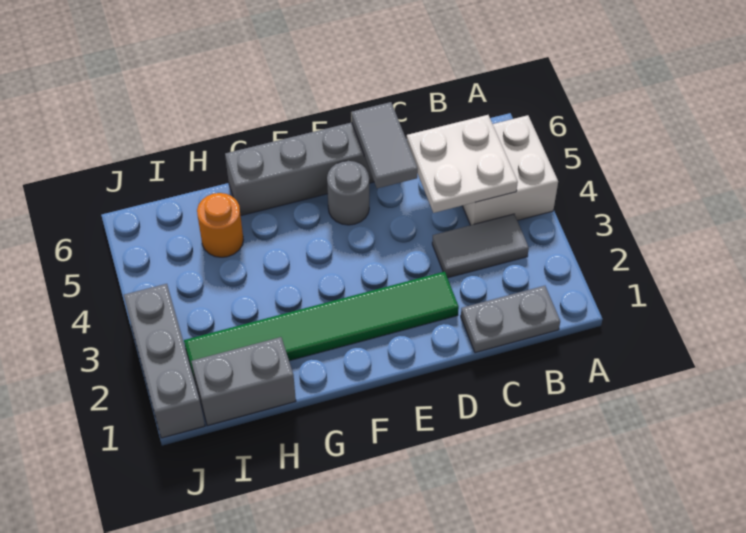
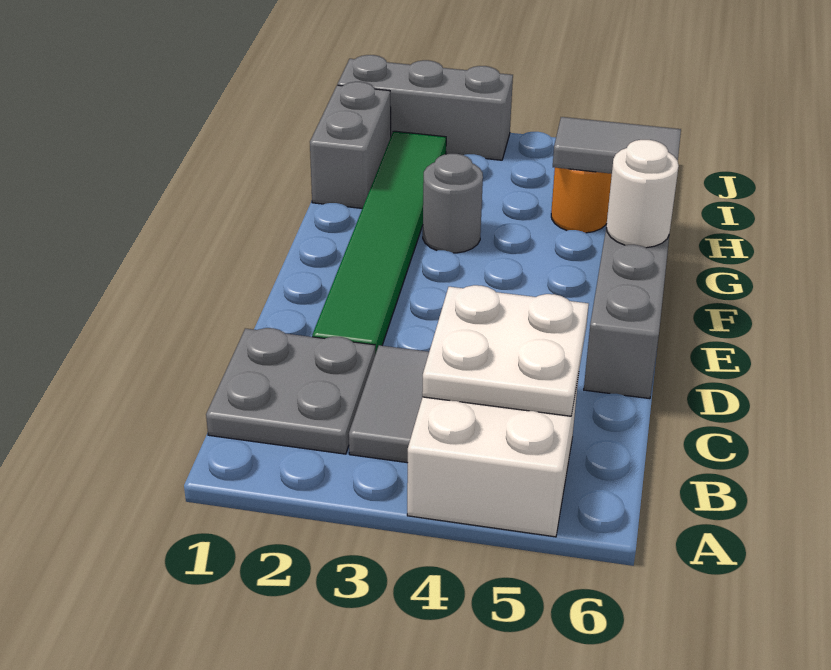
grey 1x2 plate [461,286,560,353] -> grey 2x2 plate [206,328,375,454]
grey 1x2 tile [351,102,418,188] -> grey 1x2 tile moved to [553,117,681,174]
grey 1x1 round brick [327,161,369,225] -> grey 1x1 round brick moved to [423,154,483,253]
none -> white 1x1 round brick [606,140,679,248]

